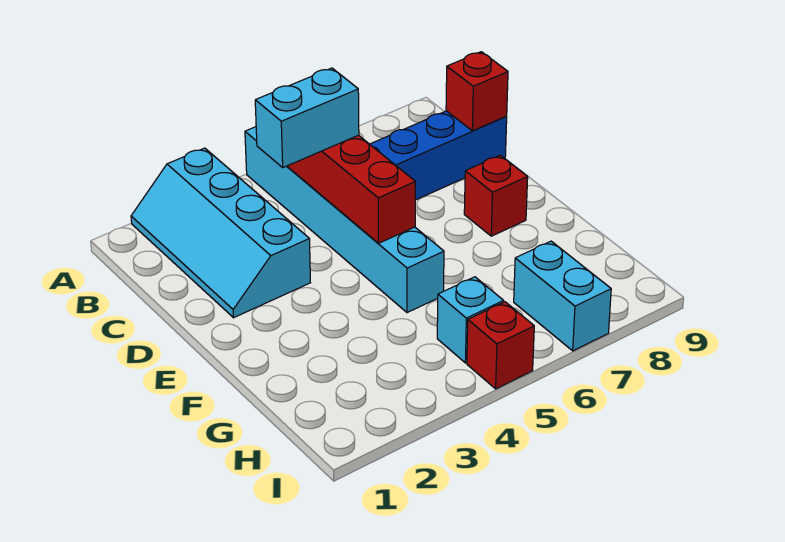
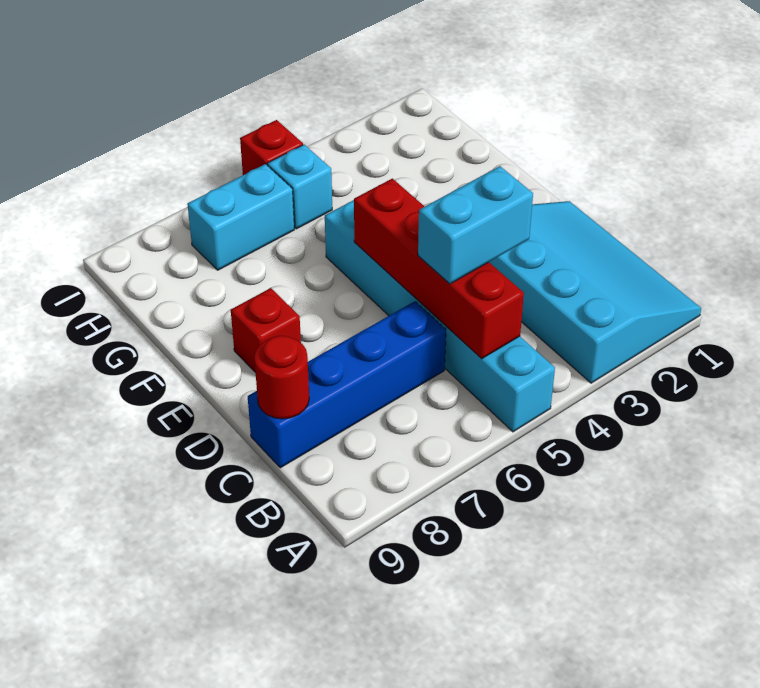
cyan 2x4 slope [131,148,310,318] -> cyan 3x4 slope [489,201,701,383]
red 1x1 brick [446,52,508,131] -> red 1x1 round brick [254,336,309,419]
cyan 1x2 brick [514,241,611,351] -> cyan 1x2 brick turned to [188,164,294,270]

